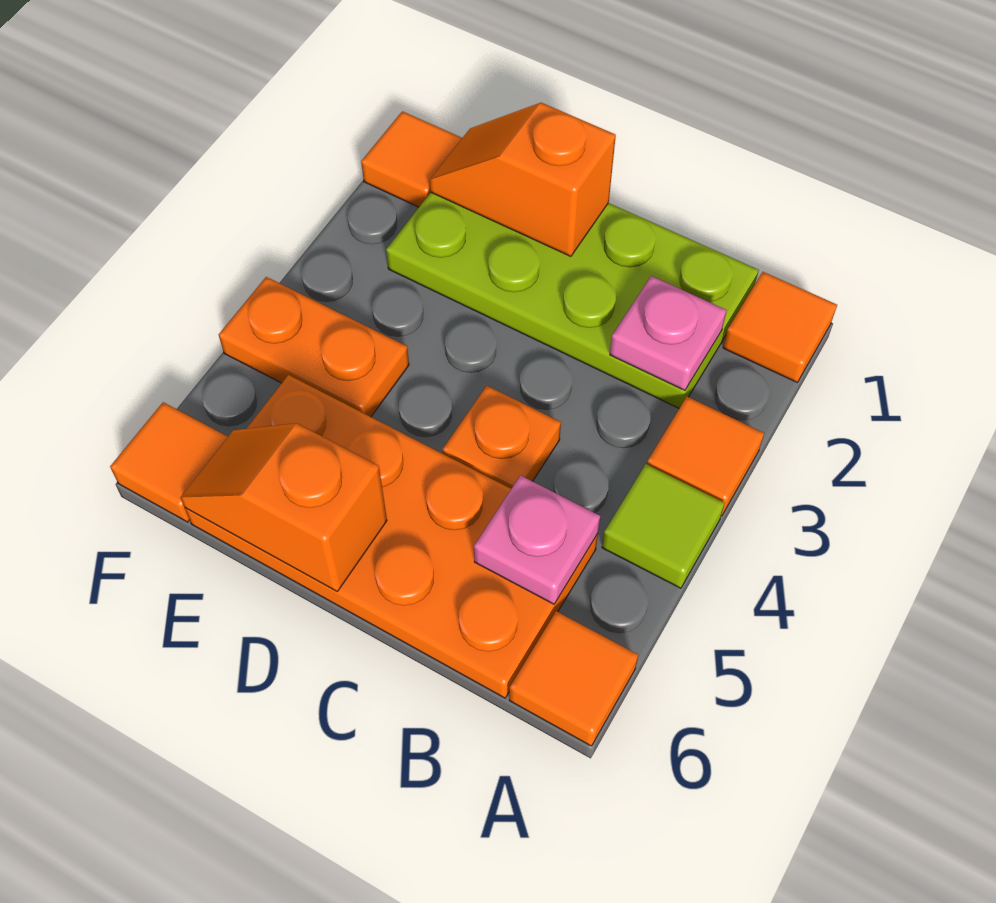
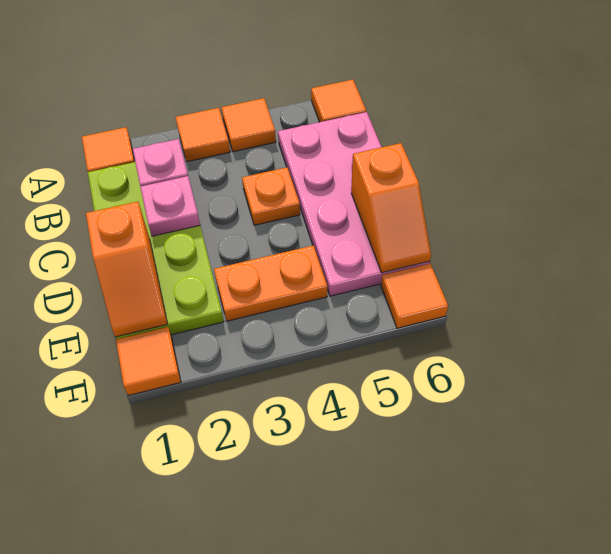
lime 1x1 tile [602,464,725,588] -> orange 1x1 tile [221,98,276,152]
orange 2x4 plate [185,375,598,698] -> pink 2x4 plate [278,112,430,296]
pink 1x1 plate [474,475,600,604] -> pink 1x1 plate moved to [140,176,200,236]
orange 1x2 plate [219,277,409,417] -> orange 1x2 plate turned to [214,245,327,321]

